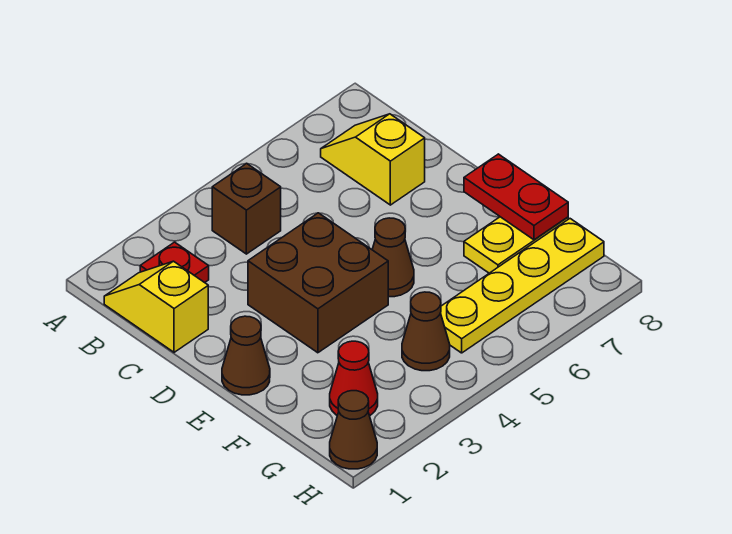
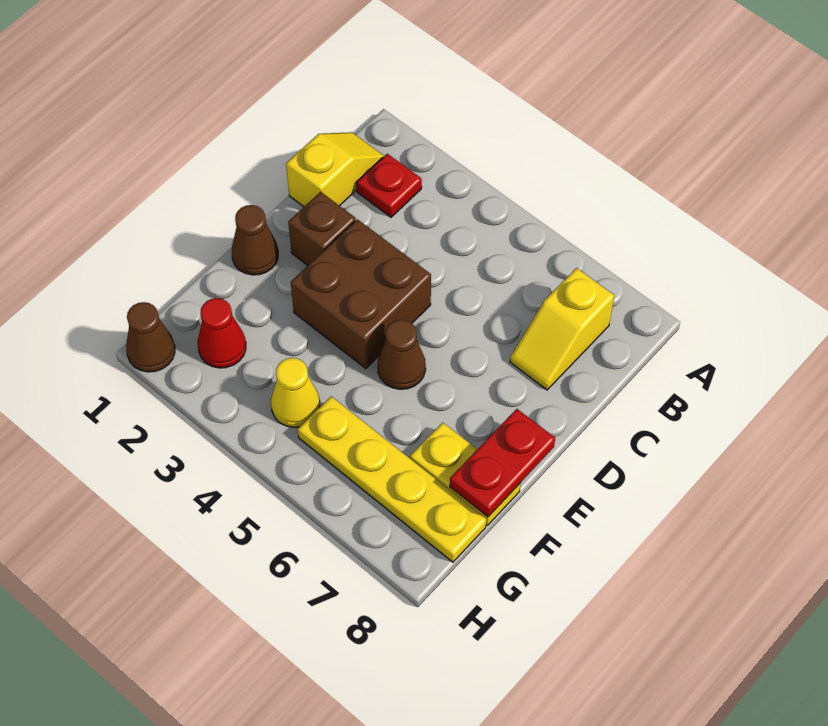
brown 1x1 brick [212,163,281,254] -> brown 1x1 brick moved to [288,192,356,266]
yellow 1x2 slope [321,114,425,205] -> yellow 1x2 slope turned to [510,268,614,390]
brown 1x1 cone [402,292,450,371] -> yellow 1x1 cone [271,358,320,427]

